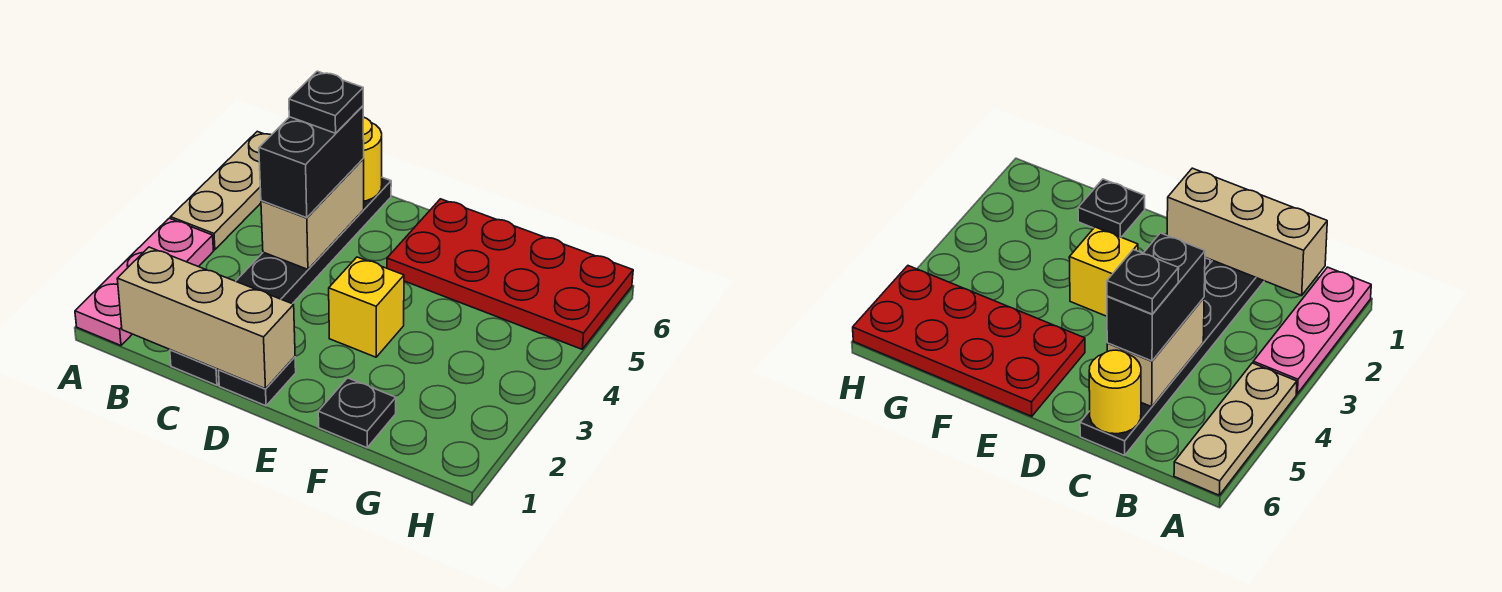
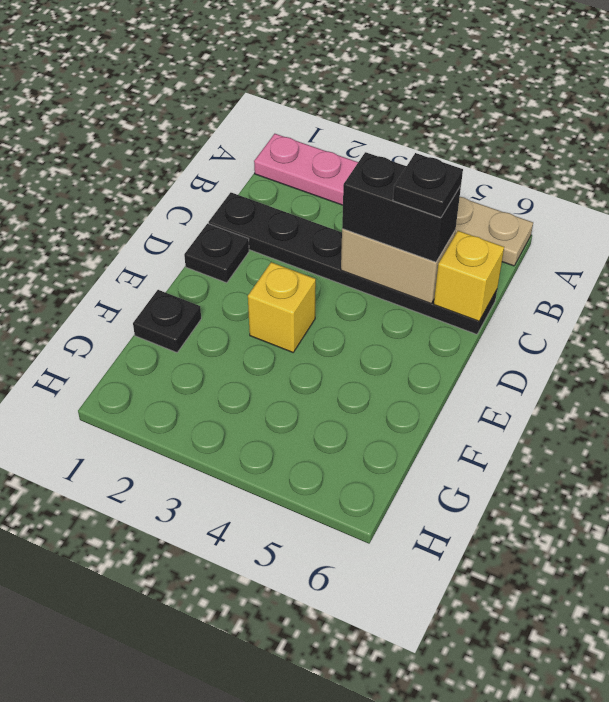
tan 1x3 brick [117,247,295,389] -> none
yellow 1x1 round brick [363,117,382,201] -> yellow 1x1 brick [434,231,504,321]
red 2x4 plate [387,199,633,349] -> none

